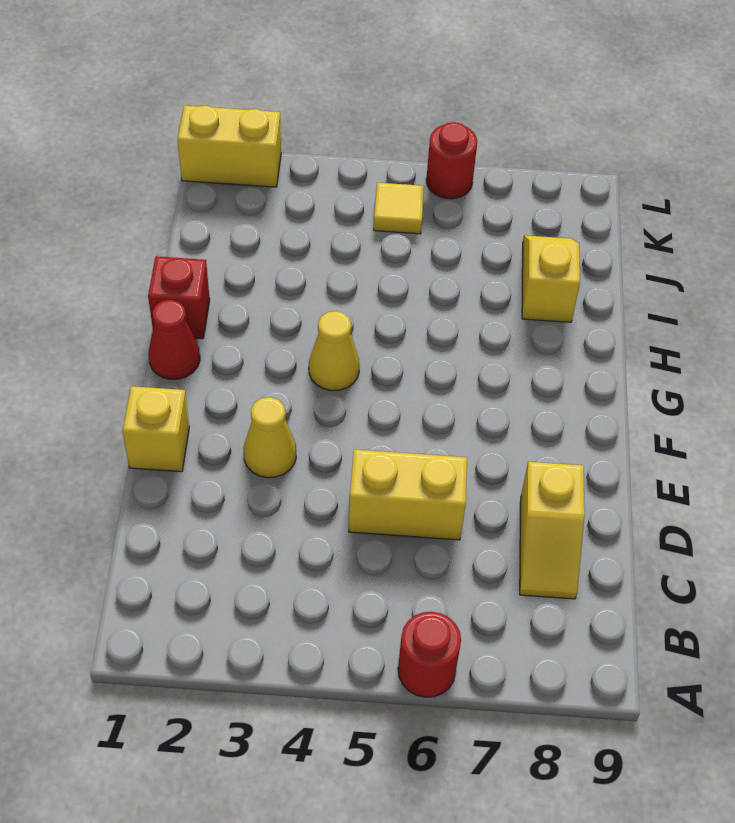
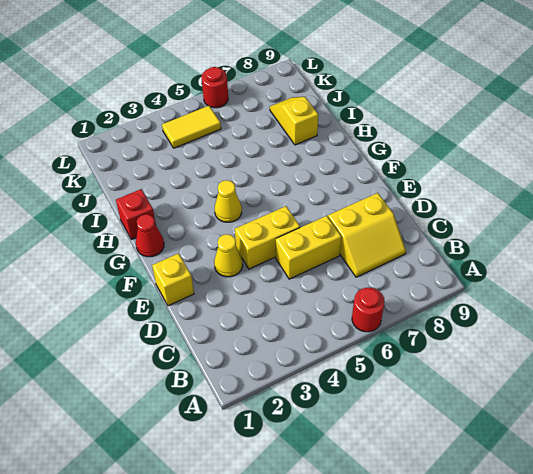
yellow 1x2 slope [520,462,585,599] -> yellow 2x2 slope [328,193,406,277]
yellow 1x1 tile [374,183,424,234] -> yellow 1x2 tile [162,106,221,148]
yellow 1x2 brick [178,106,281,187] -> yellow 1x2 brick moved to [235,206,300,269]

